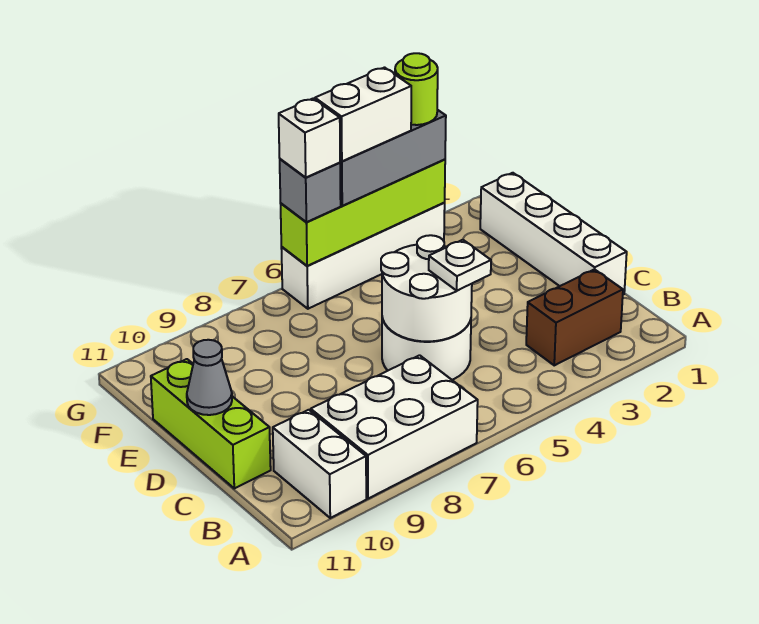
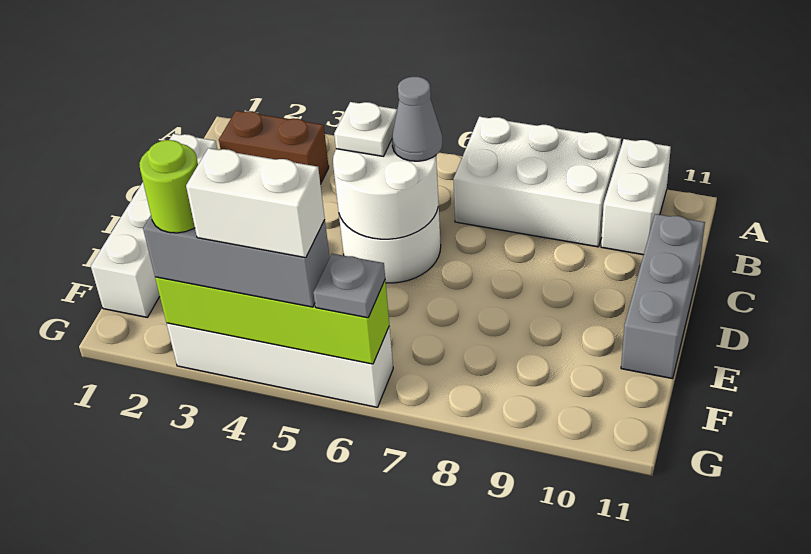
lime 1x3 brick [151,359,271,488] -> grey 1x3 brick [621,214,705,379]
grey 1x1 cone [187,340,232,415] -> grey 1x1 cone moved to [392,77,443,161]
grey 1x1 brick [280,159,341,222] -> grey 1x1 plate [313,254,385,318]
white 1x1 brick [279,99,340,178] -> none

